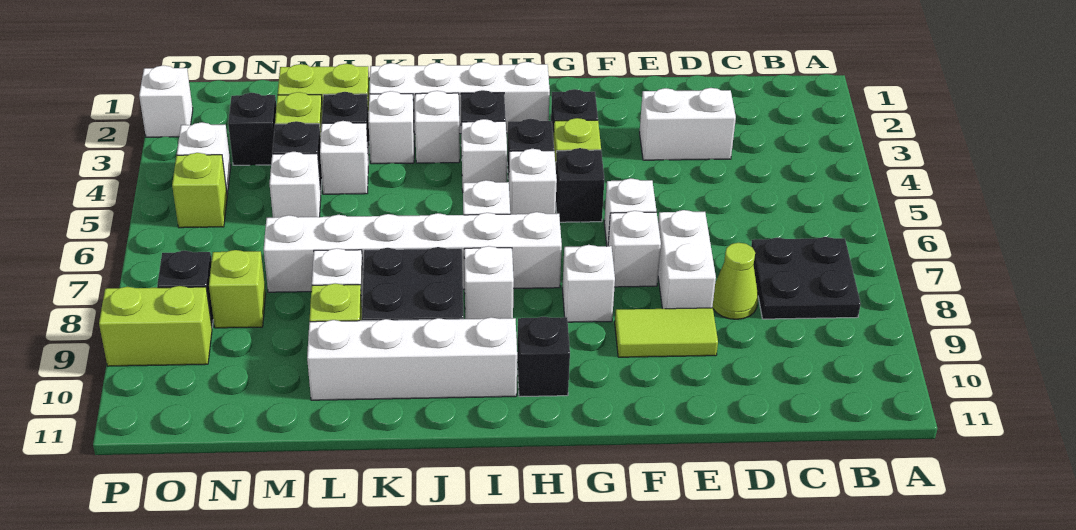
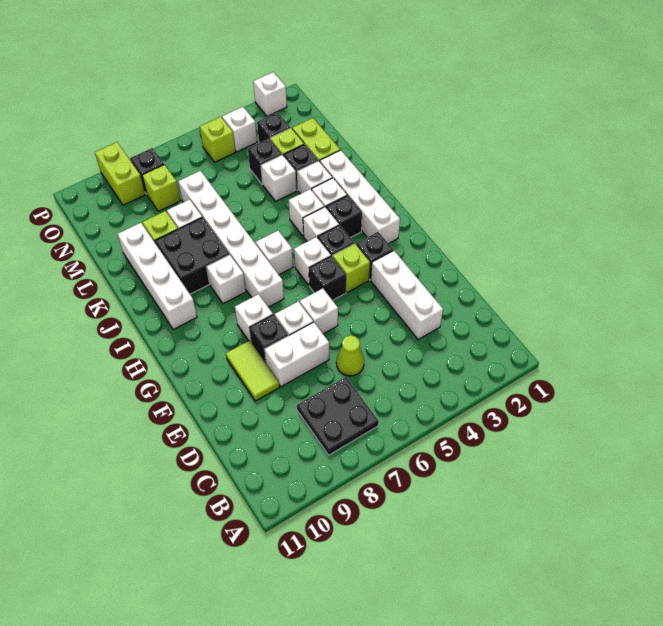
white 1x2 brick [640,88,736,160] -> white 1x3 brick [371,251,443,340]
lime 1x1 cone [712,243,758,319] -> lime 1x1 cone moved to [336,335,364,376]
black 1x1 brick [517,317,570,397] -> black 1x1 brick moved to [249,315,288,363]
white 1x1 brick [270,152,321,218] -> white 1x1 brick moved to [289,189,324,236]

